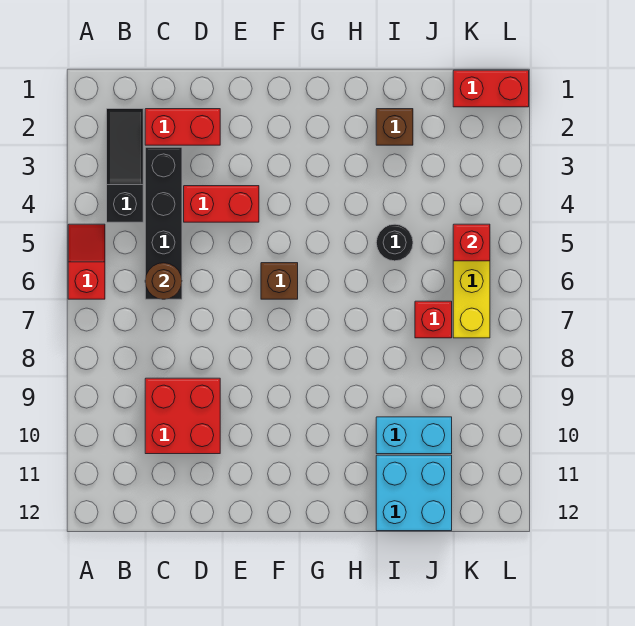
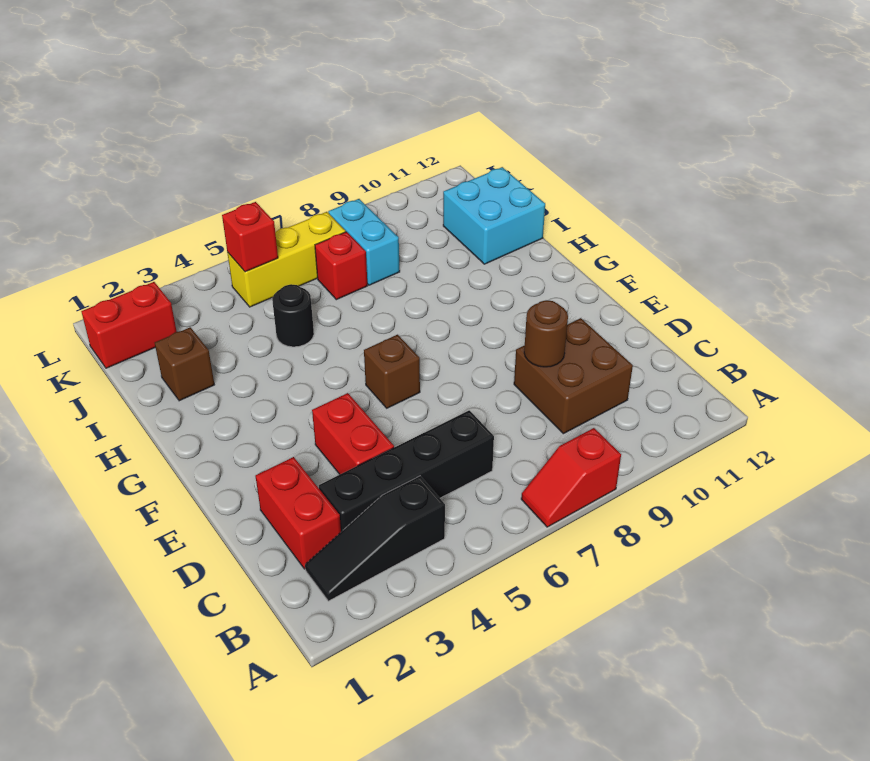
red 1x2 slope [68,224,105,299] -> red 1x2 slope moved to [521,428,621,527]
brown 1x1 round brick [145,263,182,299] -> brown 1x1 round brick moved to [524,300,568,367]
red 2x2 brick [145,378,220,454] -> brown 2x2 brick [514,318,633,434]
cyan 1x2 brick [376,417,452,454] -> cyan 1x2 brick moved to [328,199,400,285]
red 1x2 brick [453,70,529,107] -> red 1x2 brick turned to [81,282,177,368]

